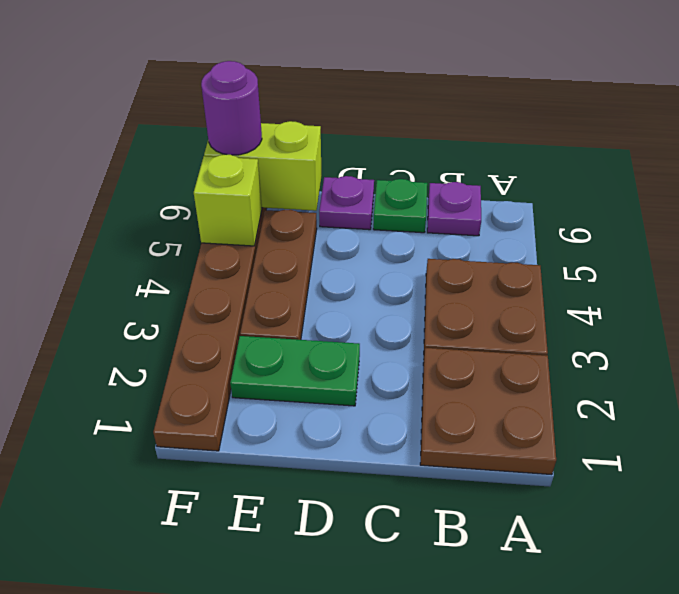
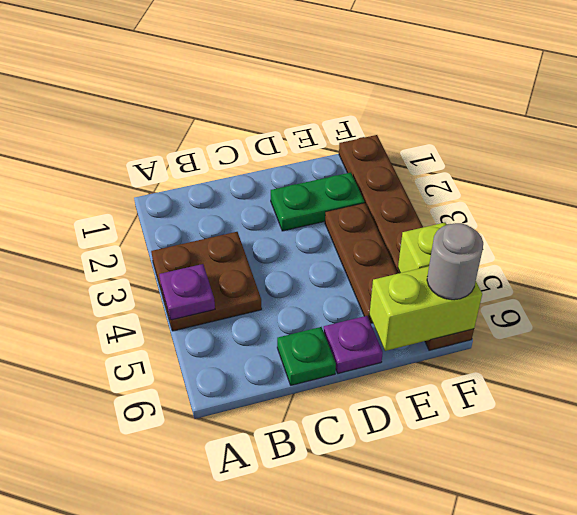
brown 2x2 plate [420,348,556,475] -> none
purple 1x1 plate [427,182,481,236] -> purple 1x1 plate moved to [159,264,215,320]
purple 1x1 round brick [201,61,262,155] -> grey 1x1 round brick [427,223,483,300]

